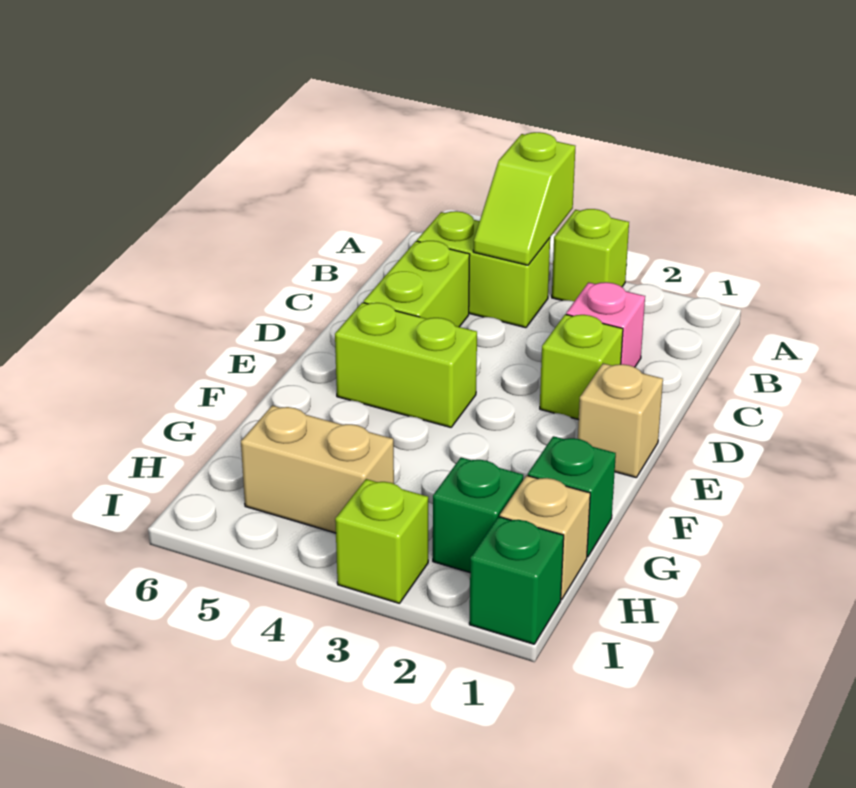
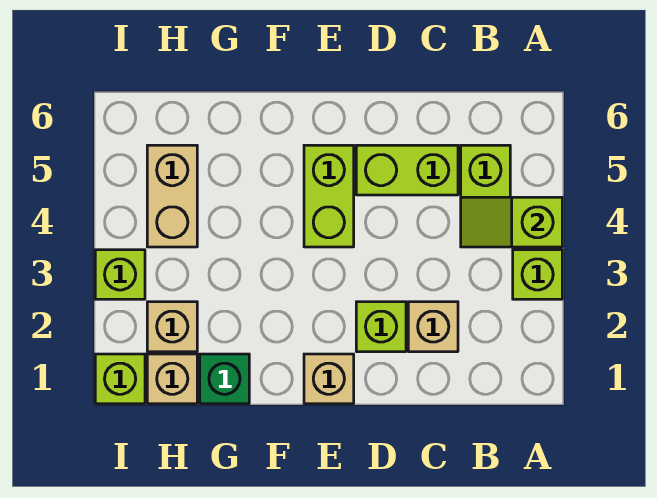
pink 1x1 brick [566,282,645,367] -> tan 1x1 brick [408,302,458,352]
green 1x1 brick [433,457,523,573] -> tan 1x1 brick [147,302,197,352]
green 1x1 brick [469,517,564,644] -> lime 1x1 brick [95,354,145,404]

